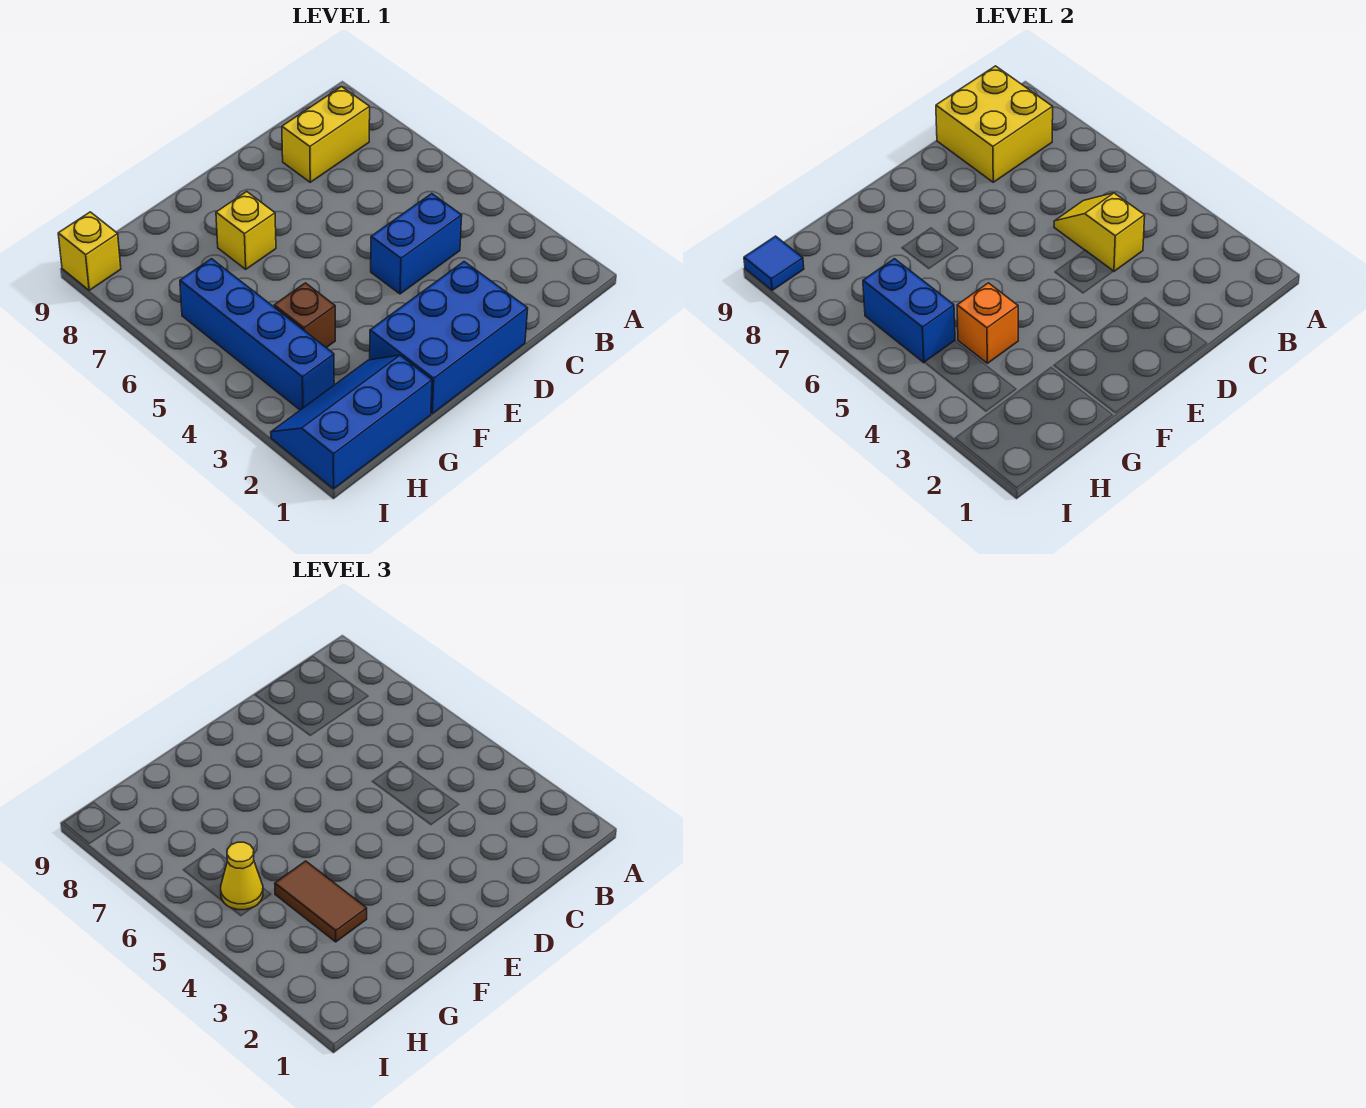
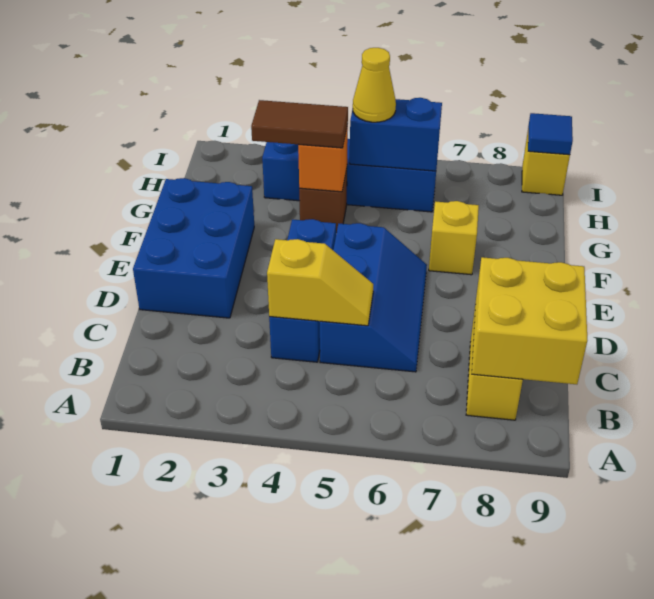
blue 1x2 brick [371,194,462,294] -> blue 1x3 brick [269,219,336,362]
blue 2x3 slope [271,355,432,489] -> blue 2x3 slope moved to [320,223,427,372]

